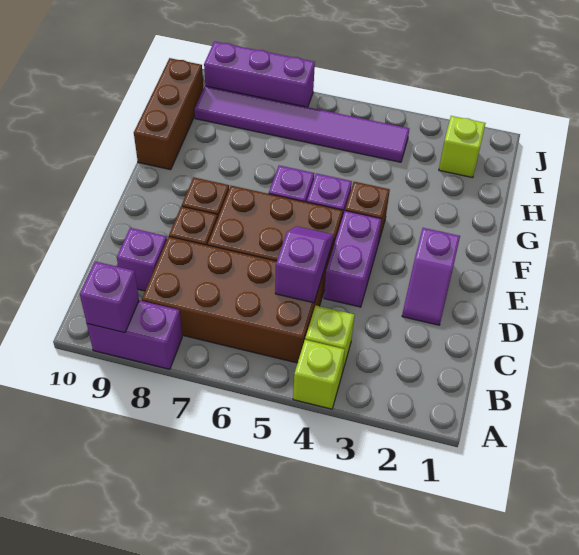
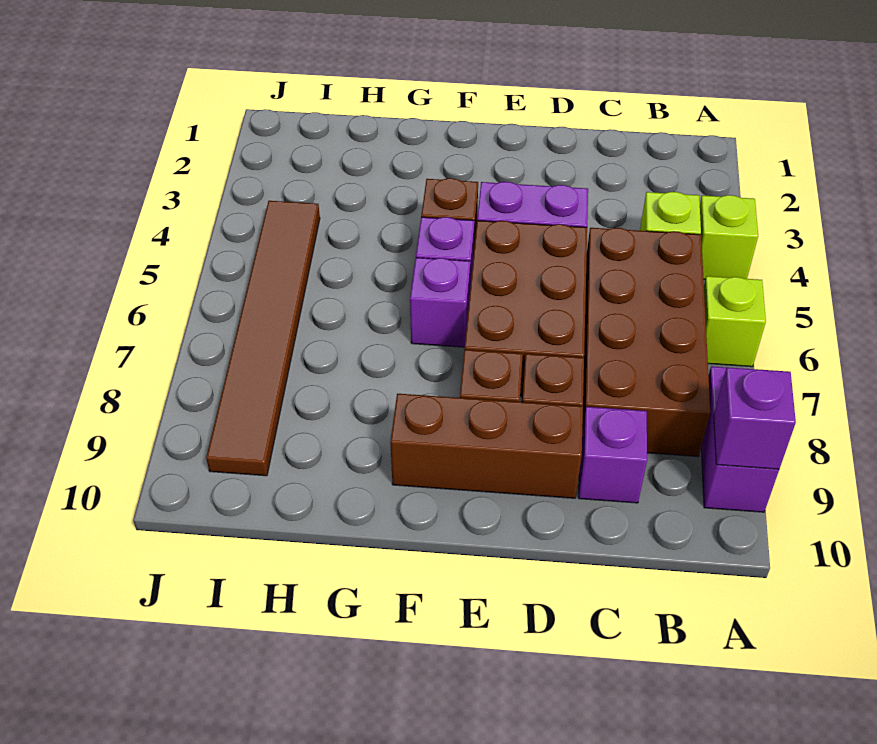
purple 1x2 slope [275,226,334,303] -> none
purple 1x2 slope [402,228,460,325] -> none
brown 1x3 brick [134,58,203,170] -> brown 1x3 brick moved to [390,394,583,498]
lime 1x1 brick [439,116,486,178] -> lime 1x1 brick moved to [704,276,766,367]
purple 1x6 tile [194,86,409,162] -> brown 1x6 tile [206,201,320,476]
purple 1x3 brick [204,42,315,107] -> none

